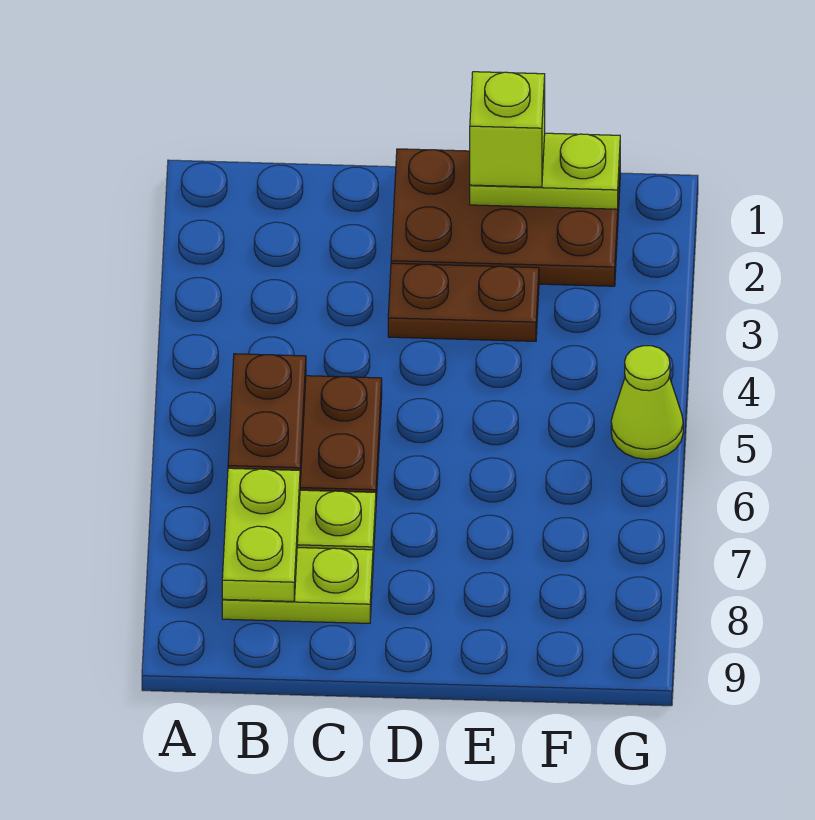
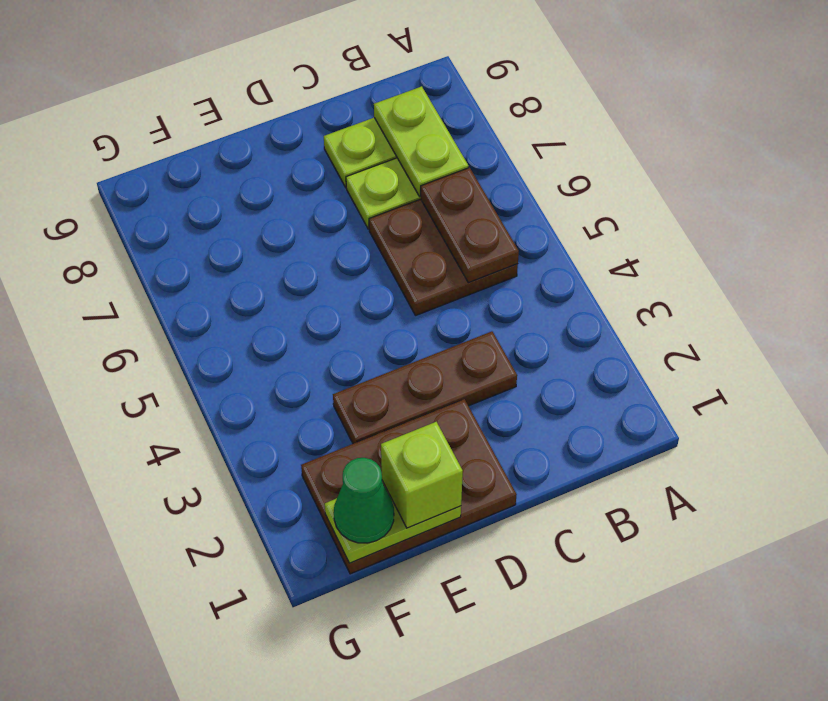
brown 1x2 plate [388,263,539,341] -> brown 1x3 plate [333,331,517,444]
none -> green 1x1 cone [334,458,394,543]
lime 1x1 cone [611,346,683,459] -> none

